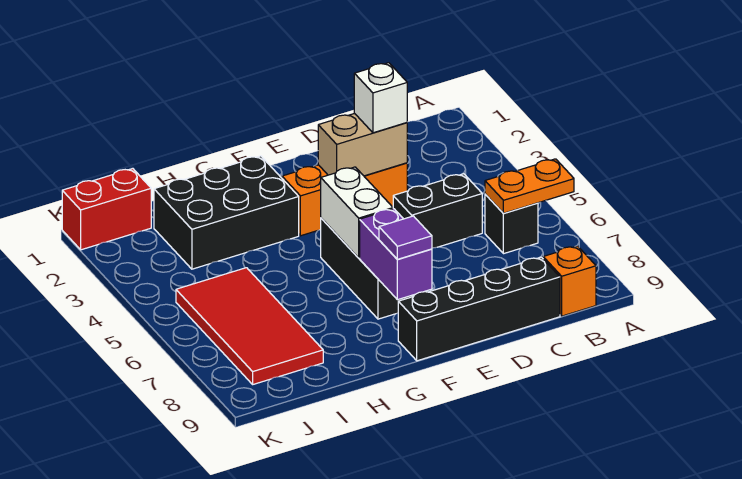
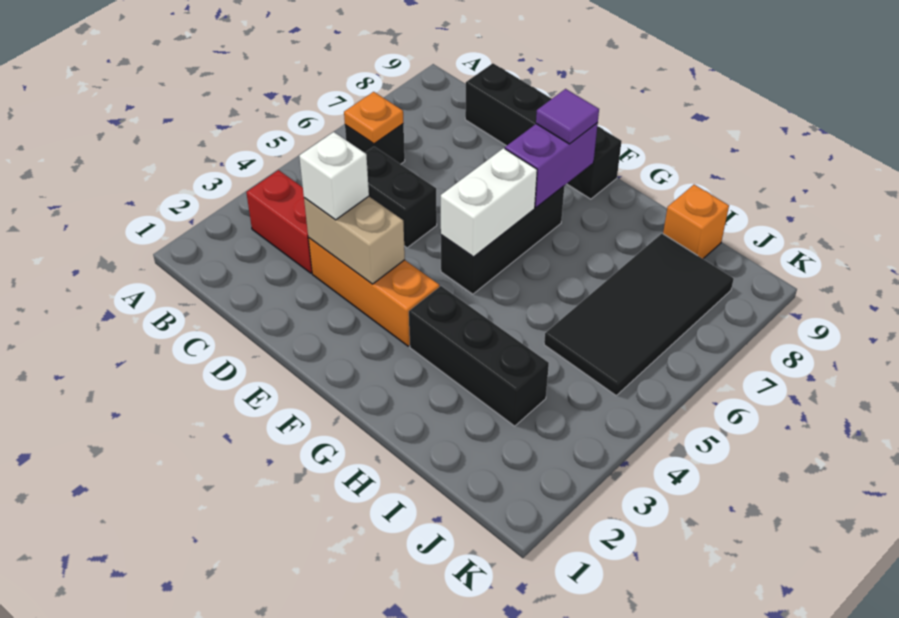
orange 1x2 plate [485,159,574,213] -> orange 1x1 plate [344,92,403,144]
orange 1x1 brick [543,246,596,316] -> orange 1x1 brick moved to [663,185,729,259]
black 2x3 brick [154,156,299,269] -> black 1x3 brick [409,286,549,426]
red 2x4 tile [176,268,323,384] -> black 2x4 tile [544,234,734,395]
red 1x2 brick [62,169,151,250] -> red 1x2 brick moved to [246,170,312,273]

